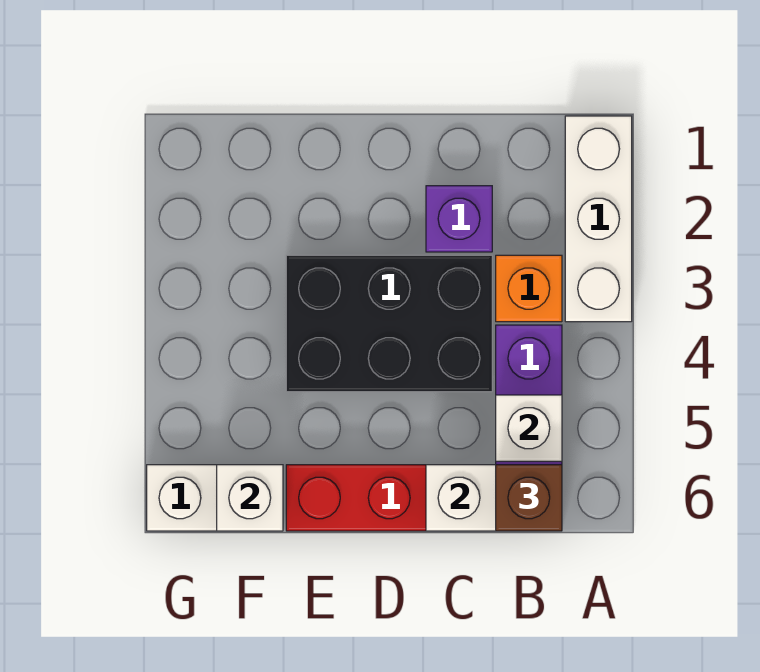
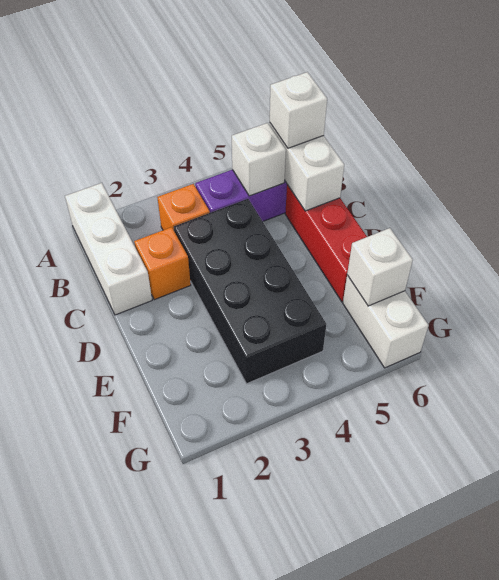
white 1x3 brick [565,116,632,322] -> white 1x3 brick turned to [65,183,152,315]
brown 1x1 brick [496,465,562,531] -> white 1x1 brick [270,72,327,148]
purple 1x1 brick [426,186,492,252] -> orange 1x1 brick [134,227,191,300]
black 2x3 brick [286,255,492,392] -> black 2x4 brick [174,199,326,384]

